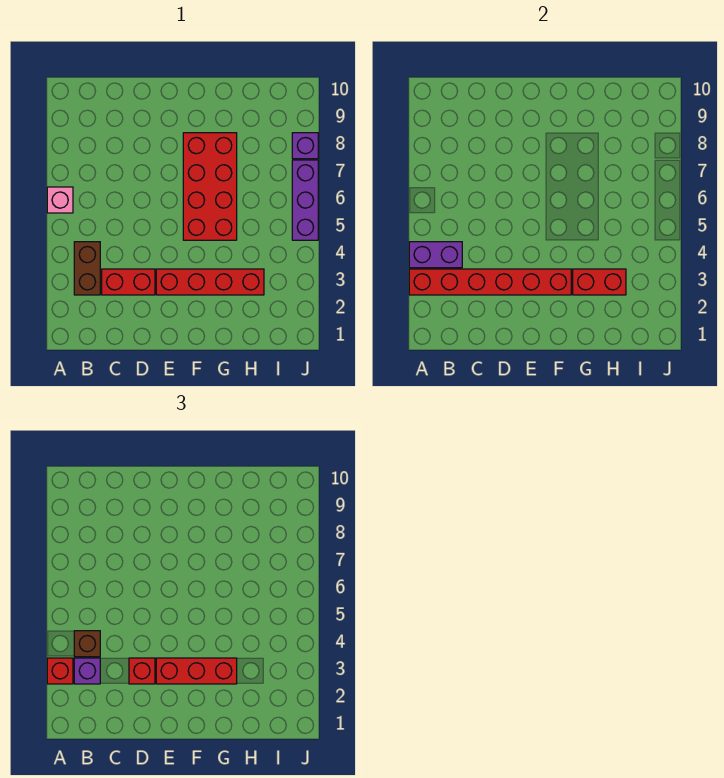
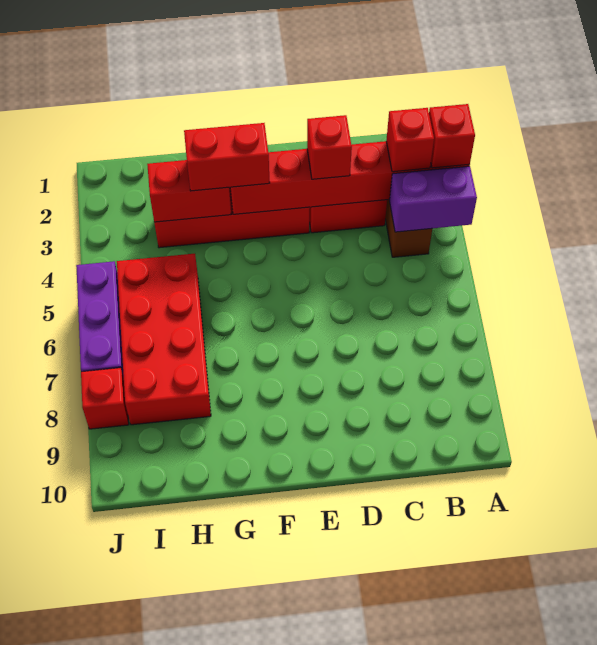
pink 1x1 brick [47,187,73,213] -> none
purple 1x1 brick [74,658,100,684] -> red 1x1 brick [386,108,434,172]
brown 1x1 brick [74,631,100,657] -> none
red 1x3 brick [156,658,237,684] -> red 1x2 brick [184,123,270,191]
red 2x4 brick [183,133,237,240] -> red 2x4 brick moved to [117,254,211,425]
purple 1x1 brick [292,133,318,159] -> red 1x1 brick [81,368,129,429]

